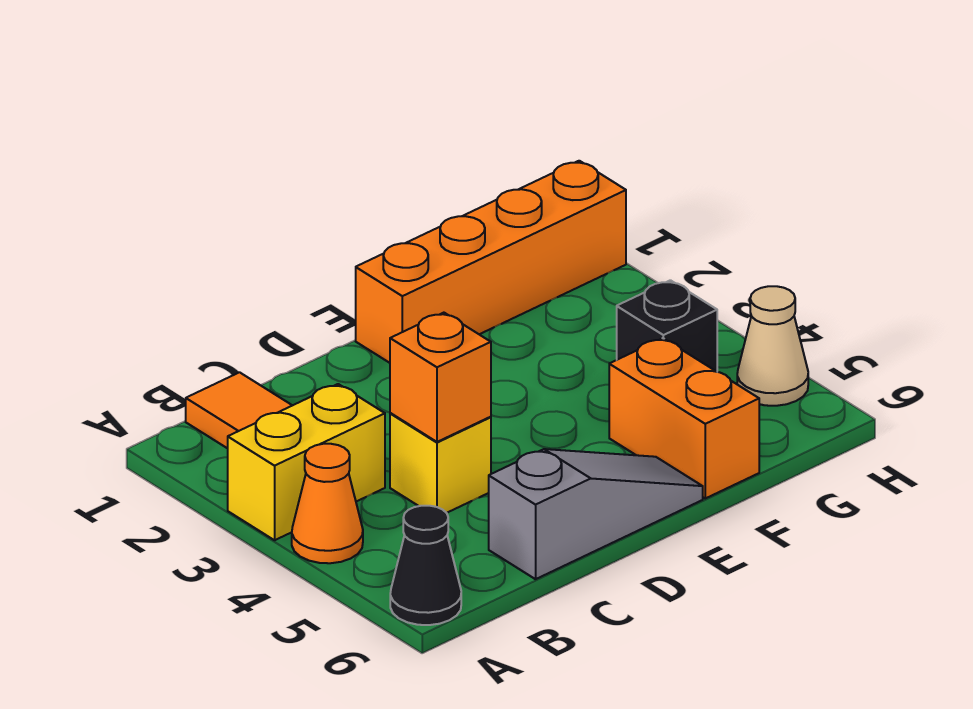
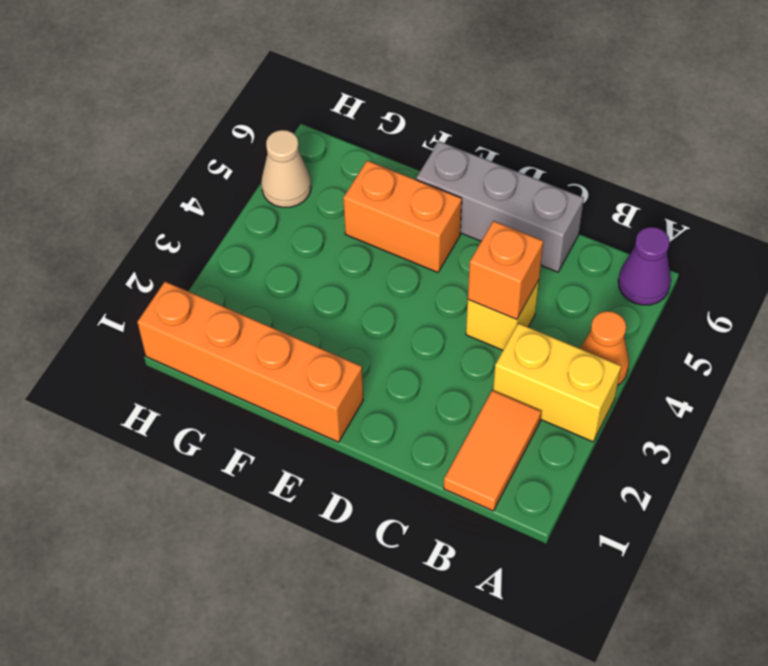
black 1x1 cone [390,506,461,625] -> purple 1x1 cone [618,227,671,305]
grey 1x3 slope [489,449,703,579] -> grey 1x3 brick [416,141,584,272]
orange 1x2 brick [609,338,759,498] -> orange 1x2 brick turned to [343,161,462,272]
black 1x1 brick [617,280,717,372] -> none

